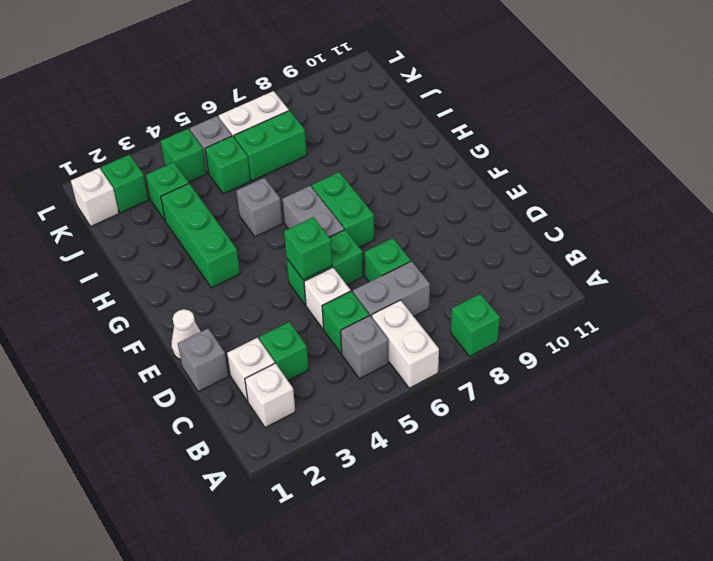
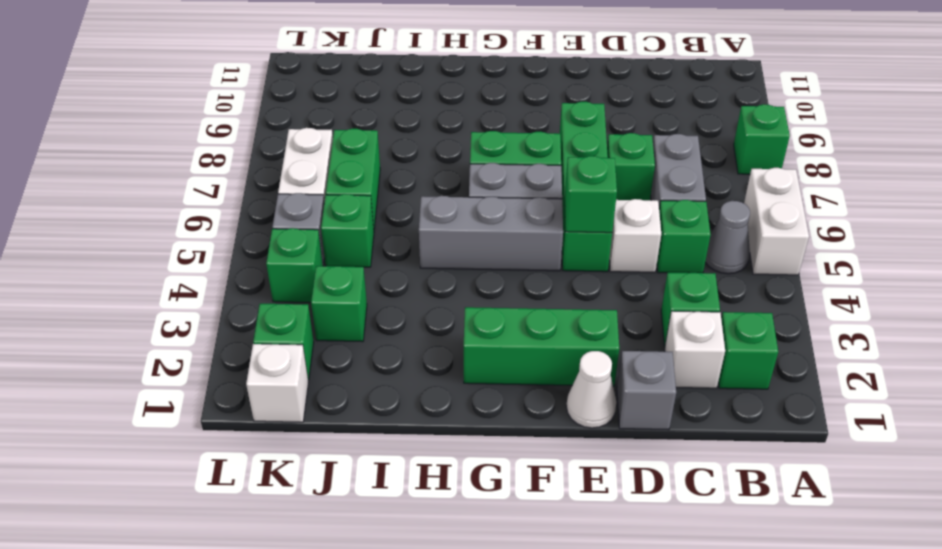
white 1x2 brick [372,300,439,388] -> white 1x2 brick turned to [744,168,809,275]
white 1x1 brick [245,363,295,428] -> green 1x1 brick [718,312,778,389]
grey 1x1 brick [341,316,389,379] -> grey 1x1 cone [705,201,750,274]
green 1x2 brick [287,230,363,305] -> green 1x4 brick [560,102,612,272]
green 1x3 brick [161,184,240,288] -> green 1x3 brick moved to [464,307,619,386]
grey 1x1 brick [236,178,283,237] -> grey 1x3 brick [419,196,563,271]

